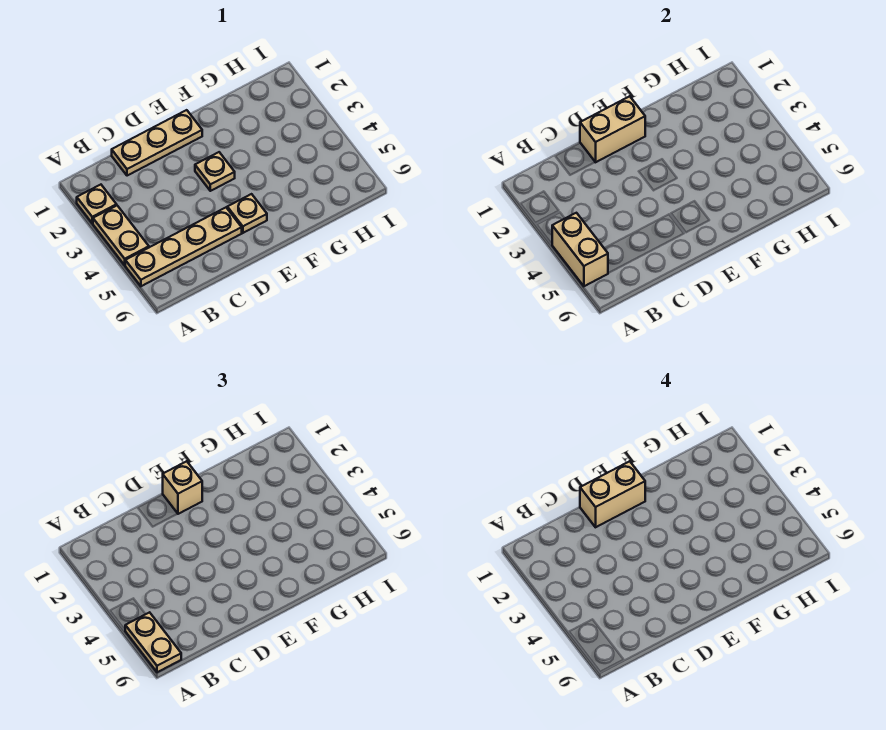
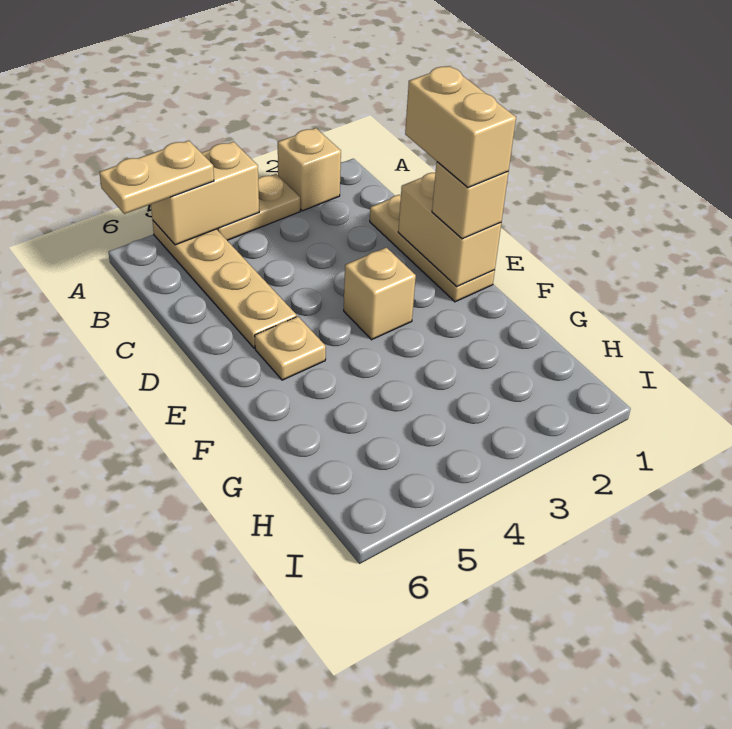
tan 1x1 plate [77,185,117,223] -> tan 1x1 brick [278,128,341,211]
tan 1x1 plate [195,152,235,191] -> tan 1x1 brick [344,247,416,340]

